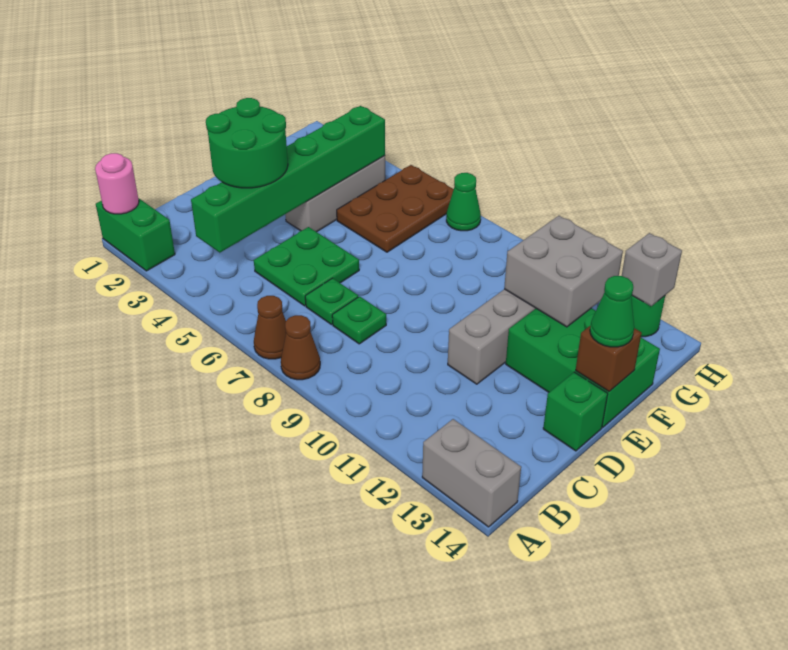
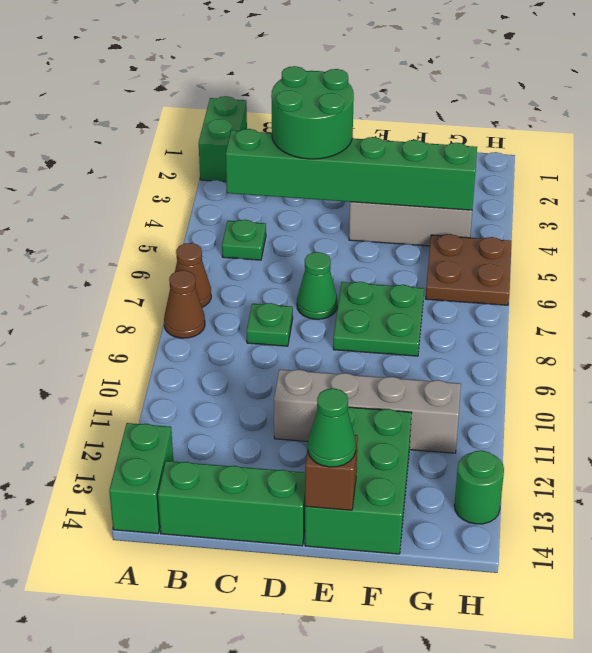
pink 1x1 round brick [95,153,139,214] -> none
grey 1x2 brick [422,419,521,527] -> green 1x2 brick [109,423,173,534]
green 2x2 plate [254,227,359,306] -> green 2x2 plate moved to [333,282,424,356]
green 1x1 plate [305,278,358,325] -> green 1x1 plate moved to [222,220,266,260]
green 1x1 brick [543,372,608,451] -> green 1x3 brick [158,461,305,546]
brown 2x3 plate [337,165,454,252] -> brown 2x2 plate [425,234,511,305]
grey 2x2 brick [504,216,623,327] -> none
green 1x1 cone [446,173,481,231] -> green 1x1 cone moved to [297,252,337,319]
grey 1x1 brick [622,233,682,306] -> none

